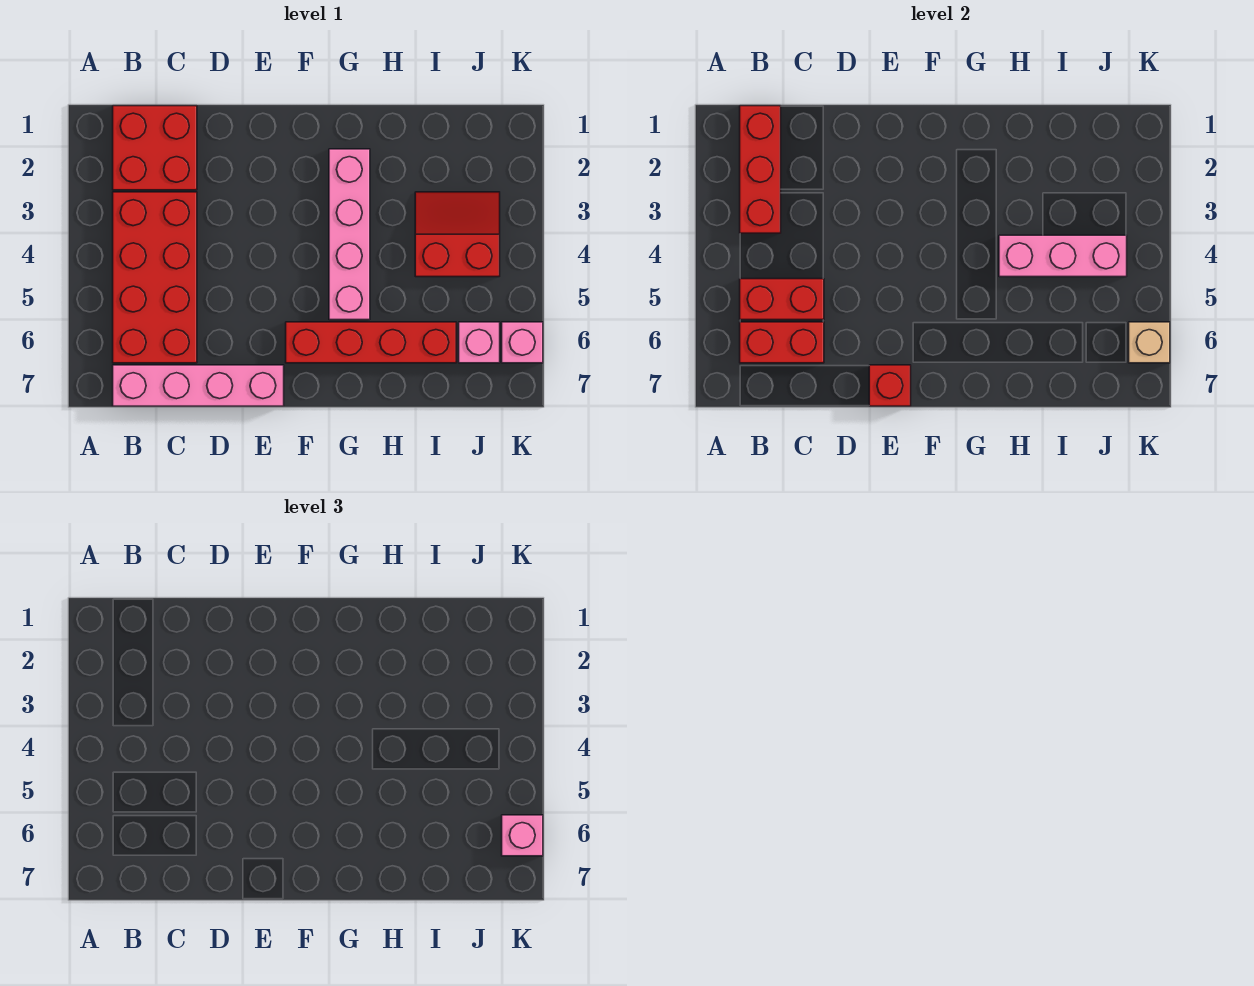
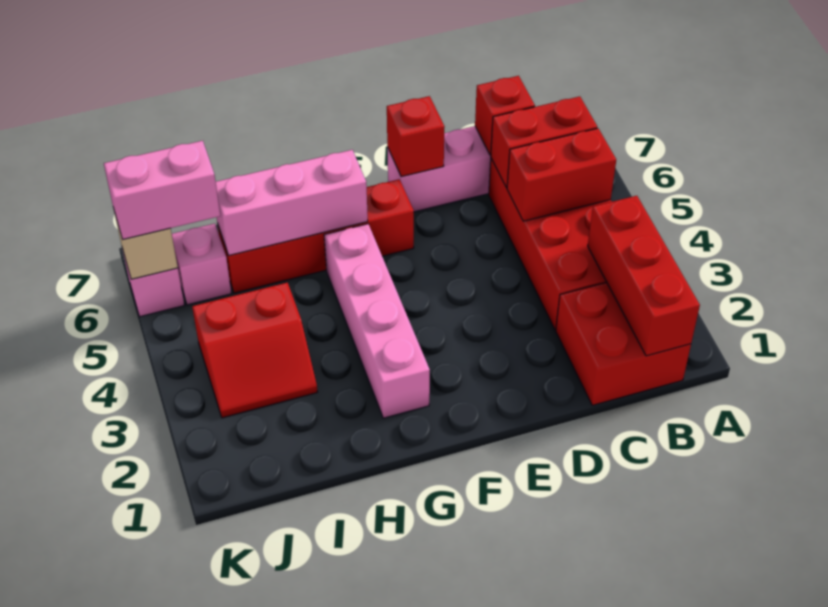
none -> red 1x1 brick [475,76,535,155]
pink 1x3 brick [999,235,1127,277] -> pink 1x3 brick moved to [216,150,368,256]
pink 1x1 brick [502,815,543,856] -> pink 1x2 brick [104,141,220,240]

